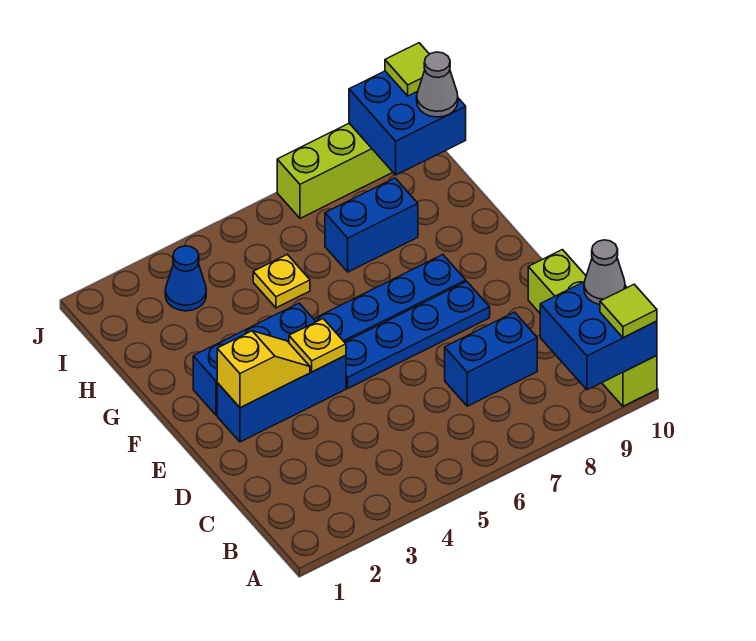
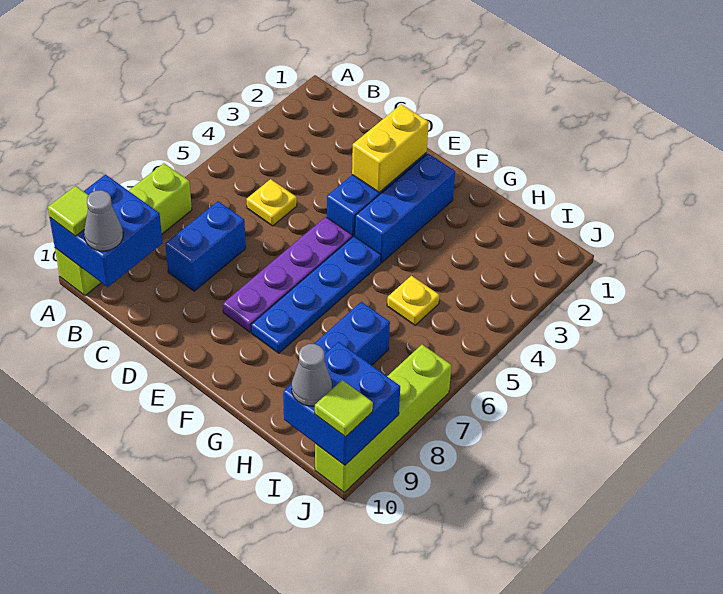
lime 1x4 brick [528,250,657,406] -> lime 1x4 brick turned to [55,163,192,295]
yellow 1x2 slope [217,331,310,408] -> yellow 1x2 brick [352,104,429,192]
yellow 1x1 plate [289,319,346,372] -> yellow 1x1 plate moved to [246,179,297,226]
blue 1x4 plate [345,281,490,388] -> purple 1x4 plate [223,217,352,332]
blue 1x1 cone [165,246,206,311] -> none

